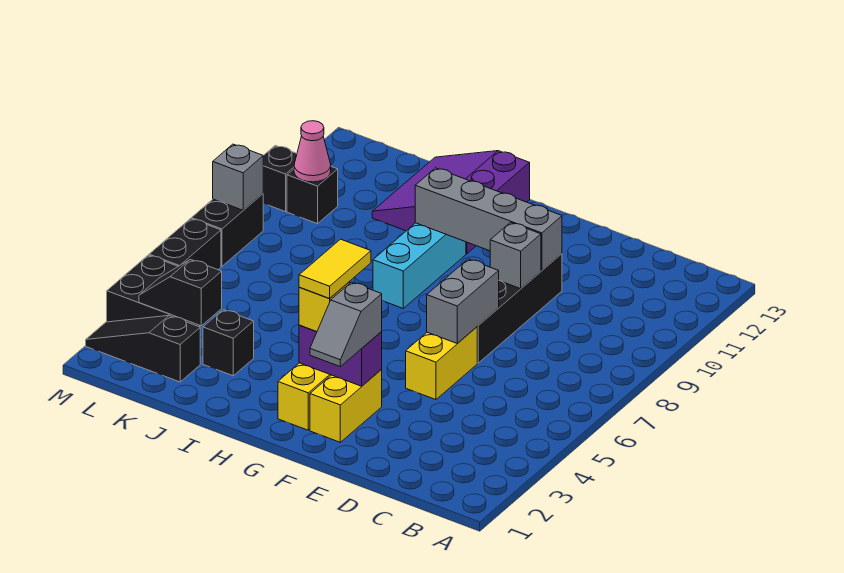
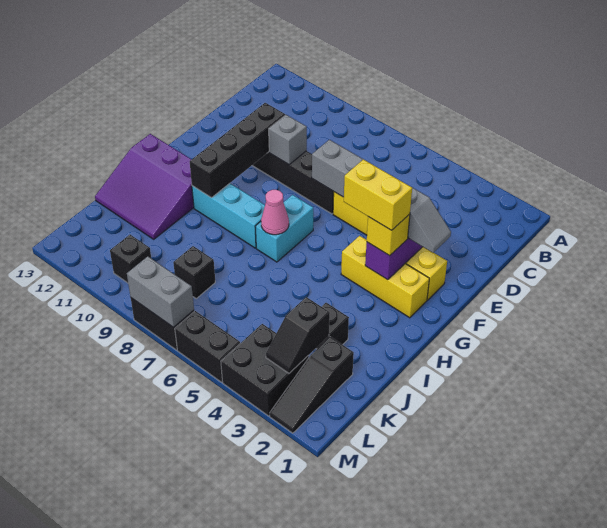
grey 1x4 brick [415,168,562,270] -> black 1x4 brick [190,103,285,198]
yellow 1x2 tile [299,239,371,299] -> yellow 1x2 brick [344,159,412,230]
none -> cyan 1x2 brick [255,195,313,262]
pink 1x1 cone [294,121,331,182] -> pink 1x1 cone moved to [261,190,289,235]
grey 1x1 brick [213,144,263,210] -> grey 1x2 brick [127,256,194,327]
black 1x1 brick [263,145,297,212] -> black 1x1 brick moved to [173,246,215,298]

